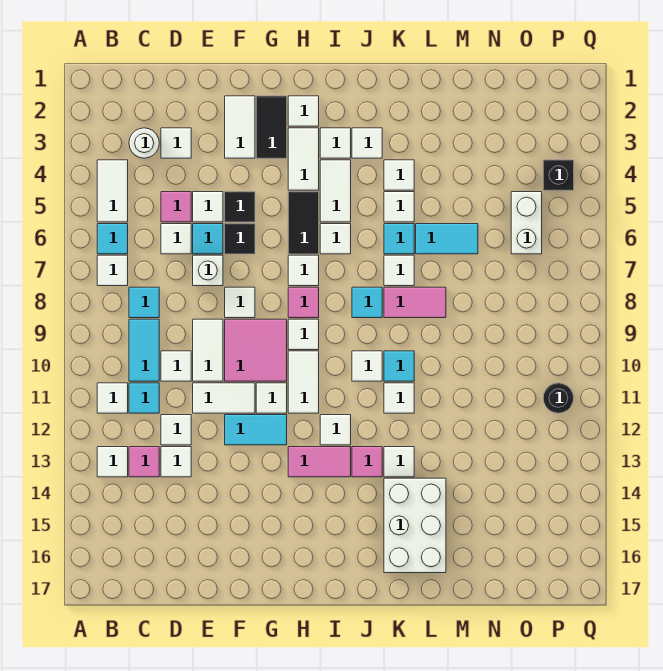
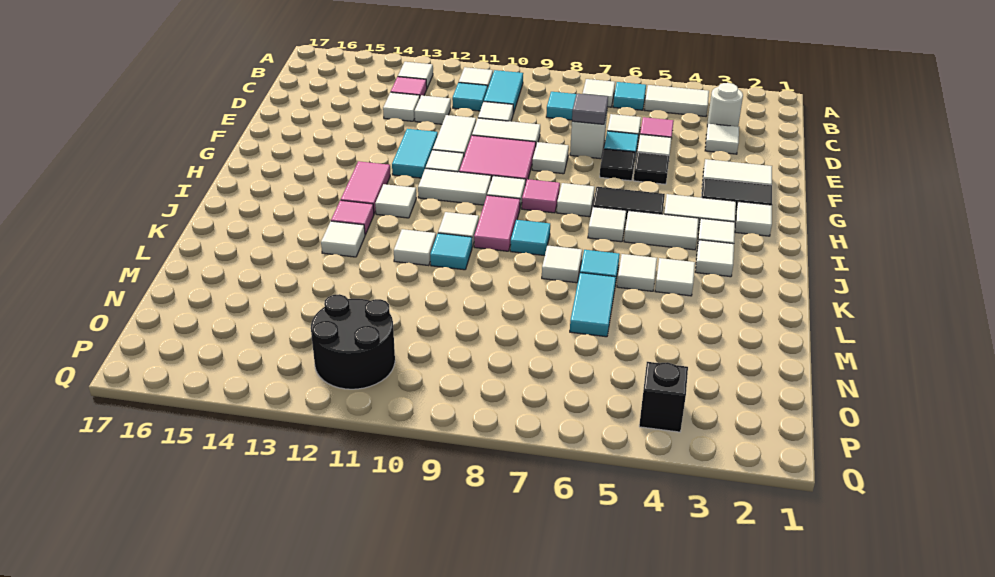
cyan 1x2 tile [129,319,159,381] -> cyan 1x2 tile turned to [484,70,523,114]
none -> grey 1x1 tile [572,94,608,124]
pink 1x2 tile [384,287,446,318] -> pink 1x2 tile moved to [474,195,520,251]
white 2x3 brick [384,478,446,573] -> none
white 1x2 brick [511,192,542,254] -> none
black 1x1 round brick [543,383,574,413] -> black 2x2 round brick [311,294,395,389]

